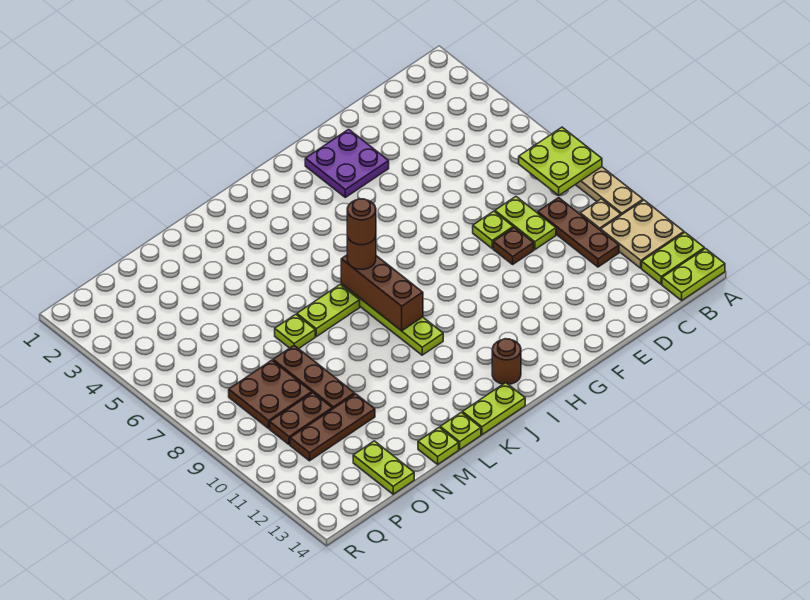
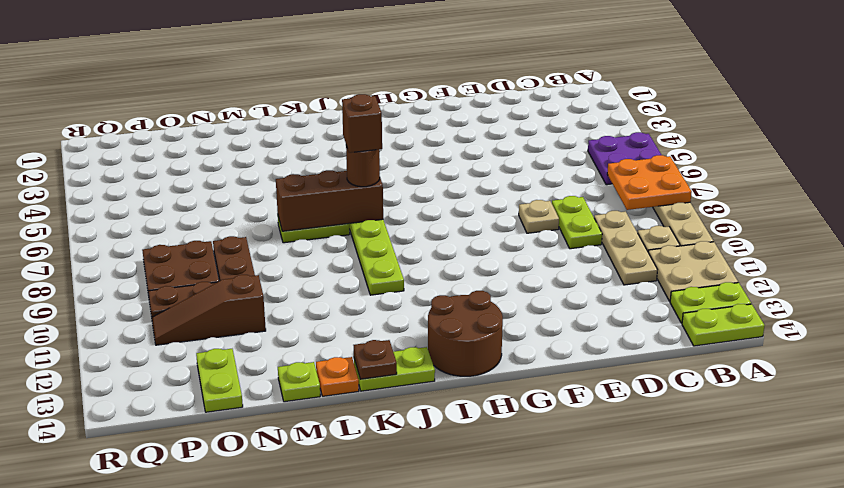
lime 2x2 plate [519,127,602,195] -> orange 2x2 plate [607,155,692,210]
brown 1x3 plate [538,198,619,267] -> tan 1x3 plate [594,211,657,285]
lime 1x1 plate [473,211,513,248] -> tan 1x1 plate [519,200,559,233]
brown 1x1 plate [493,227,534,264] -> brown 1x1 plate moved to [354,340,397,379]
purple 2x2 plate [305,129,389,197] -> purple 2x2 plate moved to [588,132,661,185]
brown 1x1 round brick [492,339,521,385] -> brown 2x2 round brick [428,291,503,376]
brown 1x3 brick [341,255,423,331] -> brown 1x3 brick turned to [276,170,383,231]
brown 1x1 round brick [347,199,376,245] -> brown 1x1 brick [342,94,382,153]
lime 1x1 plate [440,412,481,449] -> orange 1x1 plate [316,357,359,396]
lime 1x1 plate [275,314,315,349] -> none
brown 1x3 plate [290,394,375,461] -> brown 1x3 slope [152,275,266,345]

